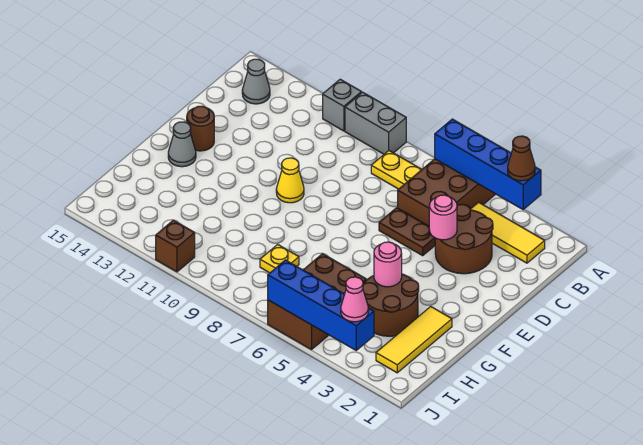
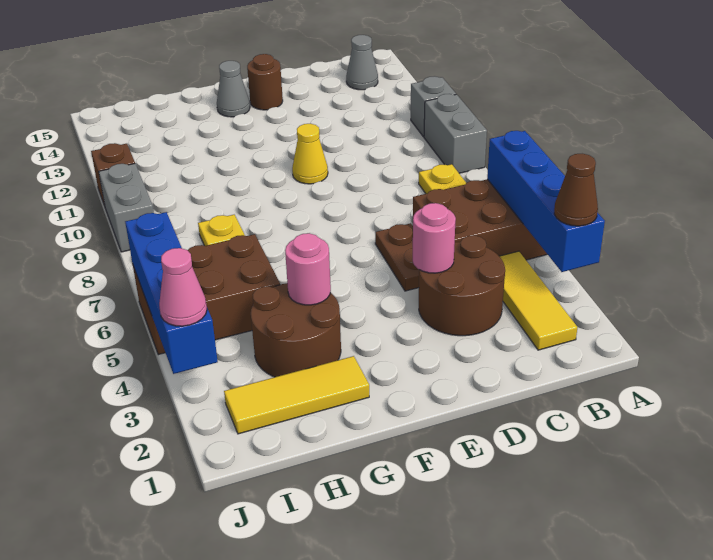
none -> grey 1x2 brick [99,164,154,252]

